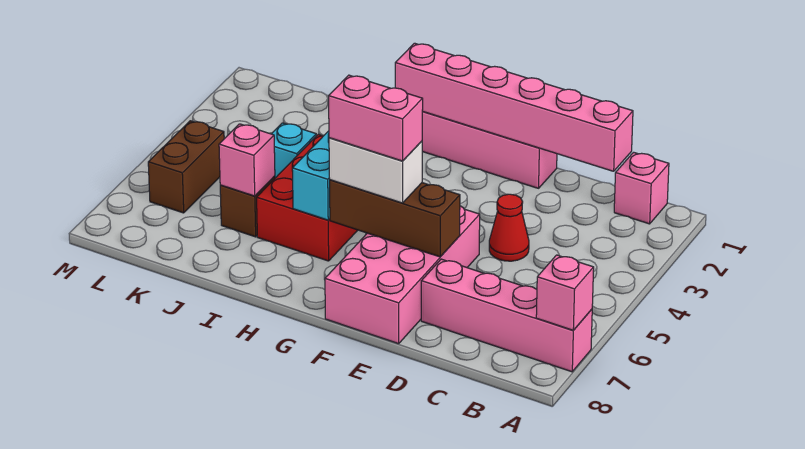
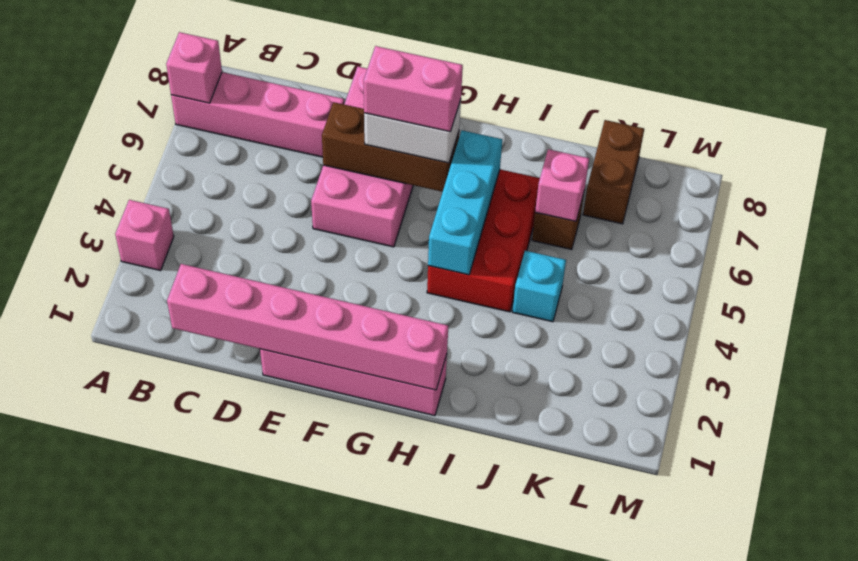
pink 1x1 brick [614,152,669,224] -> pink 1x1 brick moved to [115,200,174,271]
red 1x1 cone [489,194,529,261] -> none
brown 1x2 brick [148,121,224,213] -> brown 1x2 brick moved to [583,120,644,224]

